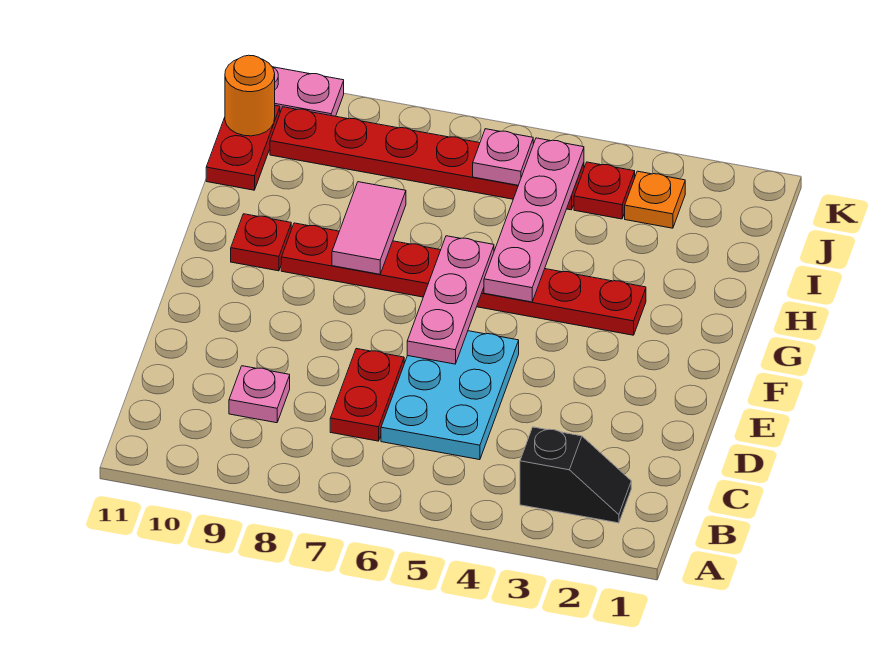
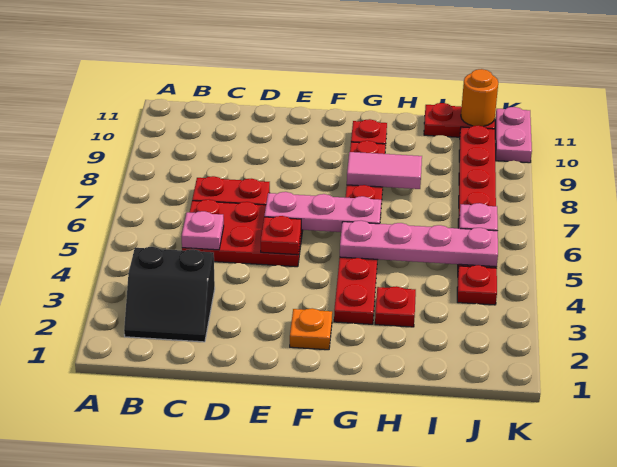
black 1x2 slope [520,427,631,523] -> black 2x2 slope [124,247,215,342]
cyan 2x3 plate [381,331,519,460] -> red 2x3 plate [182,200,303,267]
pink 1x1 plate [229,366,290,423] -> pink 1x1 plate moved to [181,211,224,250]
none -> red 1x1 plate [261,216,301,255]
none -> red 1x1 plate [375,286,416,327]
orange 1x1 plate [625,171,685,228] -> orange 1x1 plate moved to [290,308,332,350]

